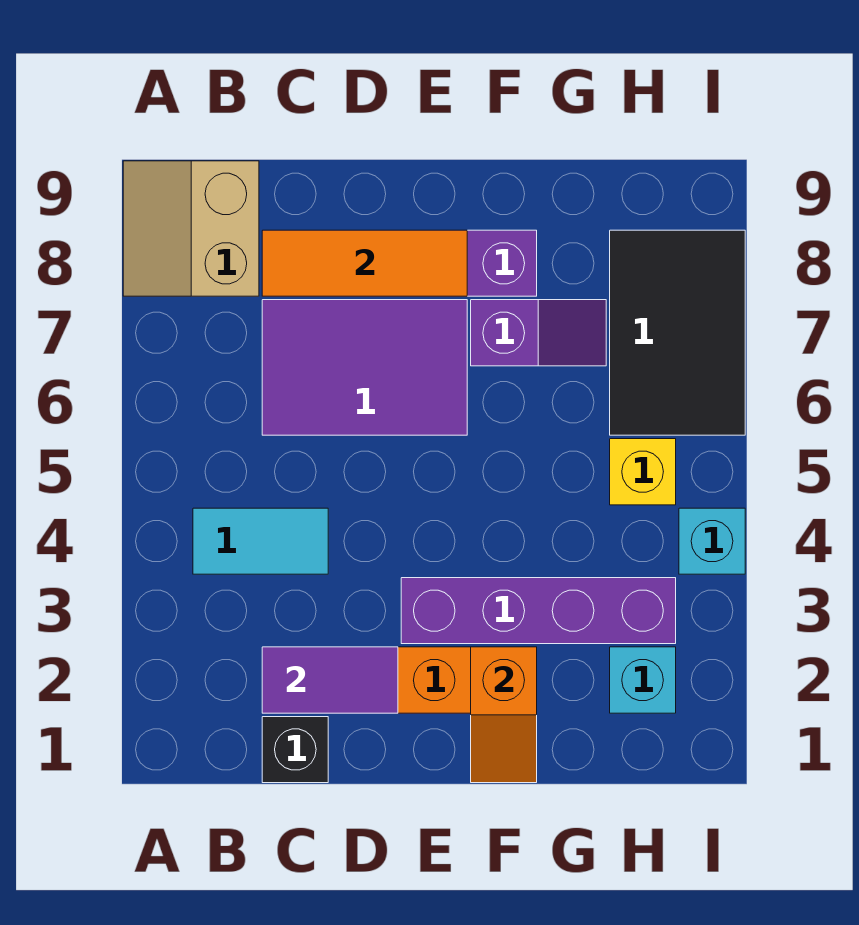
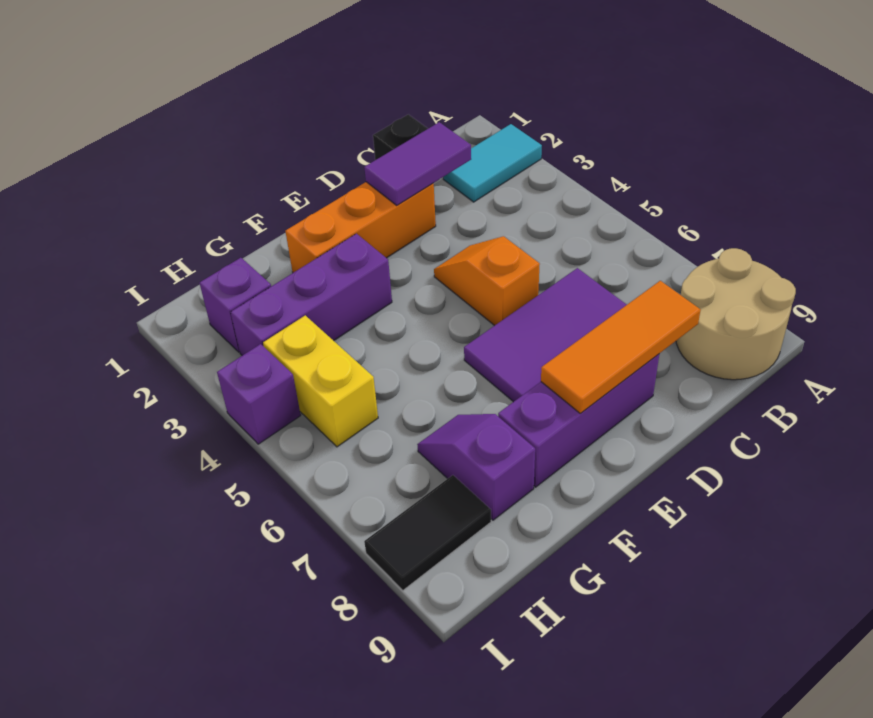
tan 2x2 slope [123,161,259,296] -> tan 2x2 round brick [676,248,796,380]
cyan 1x2 tile [193,508,328,574] -> cyan 1x2 tile moved to [443,124,542,202]
purple 1x4 brick [401,578,676,644] -> purple 1x3 brick [231,234,392,356]
orange 1x2 slope [471,647,537,783] -> orange 1x2 slope moved to [434,236,540,326]
purple 1x2 slope [471,300,606,366] -> purple 1x2 slope turned to [417,414,535,520]
cyan 1x1 brick [610,647,676,713] -> purple 1x1 brick [200,258,271,352]
yellow 1x1 brick [610,439,676,505] -> yellow 1x2 brick [263,315,378,447]
black 2x3 tile [610,230,745,435] -> black 1x2 tile [364,475,491,590]
cyan 1x1 brick [679,508,745,574] -> purple 1x1 brick [217,344,301,444]

